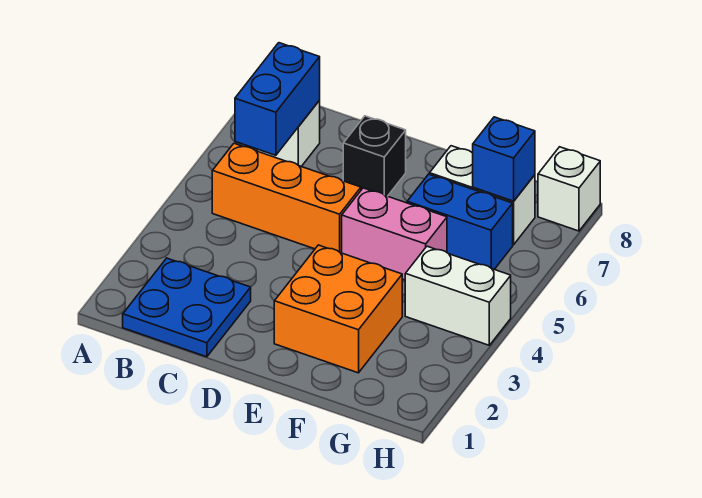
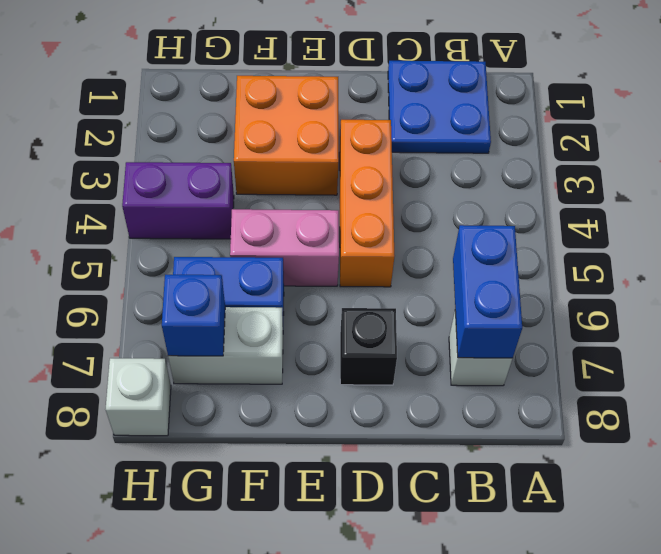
orange 1x3 brick [212,143,361,253] -> orange 1x3 brick turned to [339,120,395,287]
white 1x2 brick [405,246,511,345] -> purple 1x2 brick [122,162,234,239]

